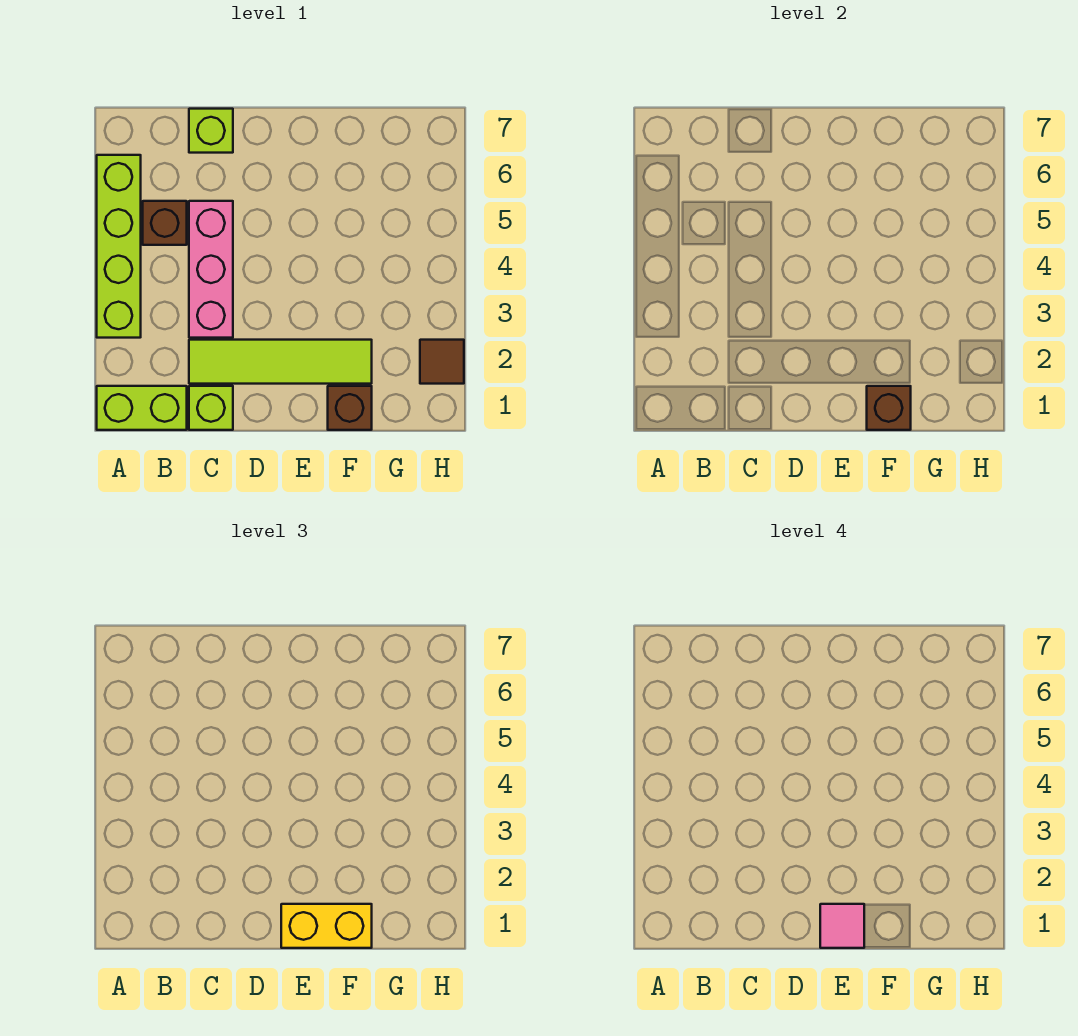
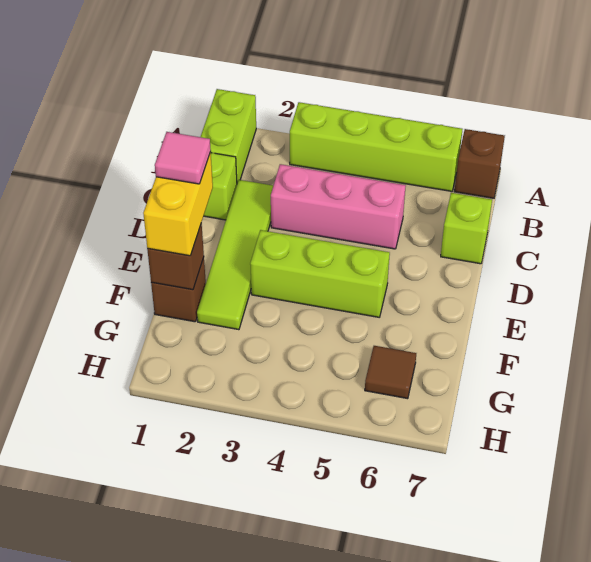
brown 1x1 brick [143,201,187,245] -> brown 1x1 brick moved to [454,129,505,198]
none -> lime 1x3 brick [250,230,390,317]
brown 1x1 tile [420,340,464,384] -> brown 1x1 tile moved to [365,346,416,399]

